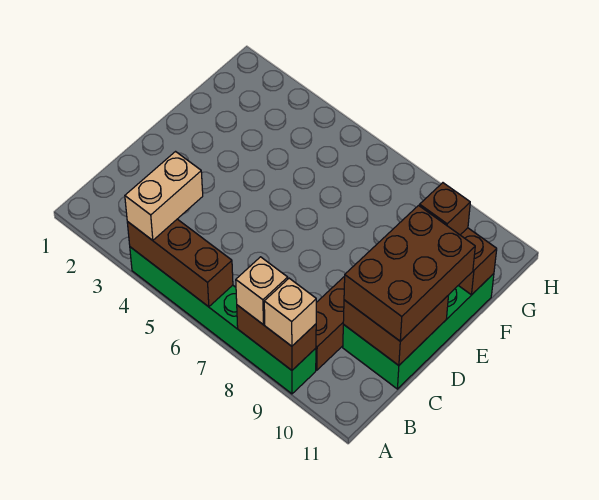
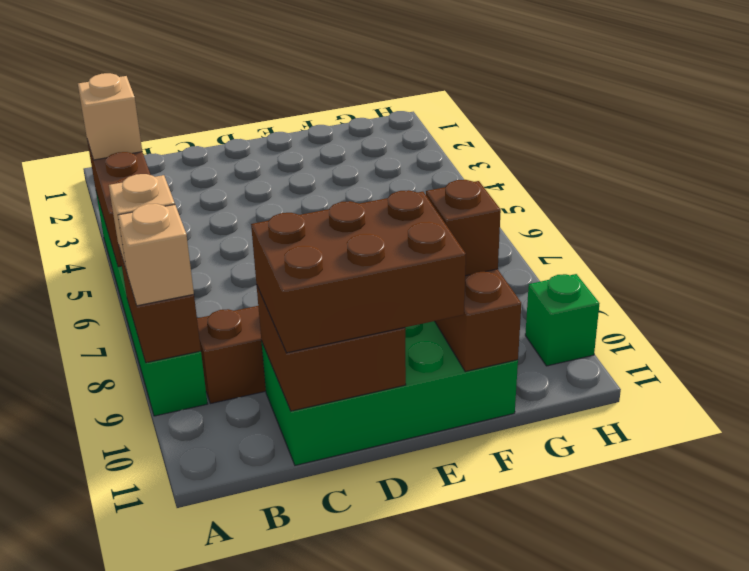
tan 1x2 brick [125,152,203,240] -> tan 1x1 brick [78,73,142,160]
none -> green 1x1 brick [525,274,600,366]

